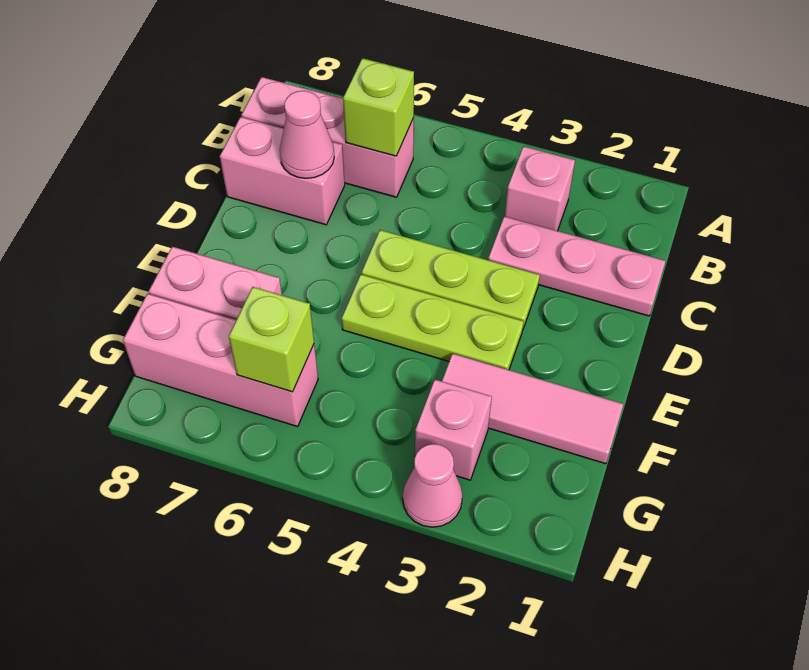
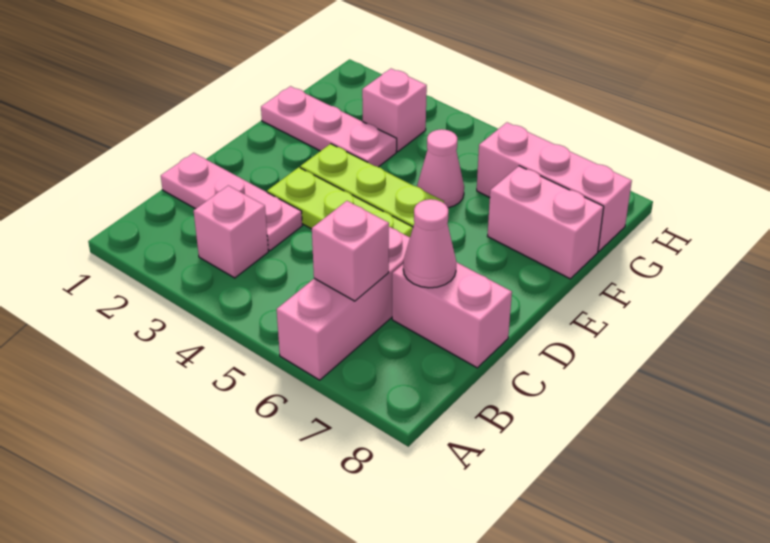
pink 1x3 brick [241,77,414,197] -> pink 1x3 brick turned to [277,227,410,380]
lime 1x1 brick [343,58,414,156] -> pink 1x1 brick [312,201,389,301]
pink 1x3 tile [442,354,623,464] -> pink 1x3 plate [261,86,397,167]
lime 1x1 brick [229,287,314,392] -> none
pink 1x1 cone [403,444,462,527] -> pink 1x1 cone moved to [417,129,464,208]

